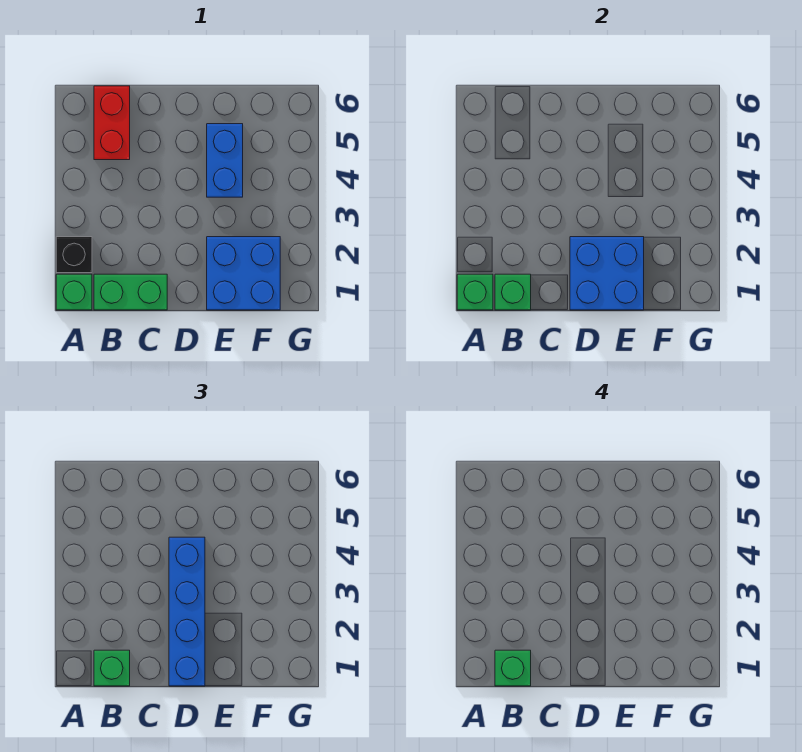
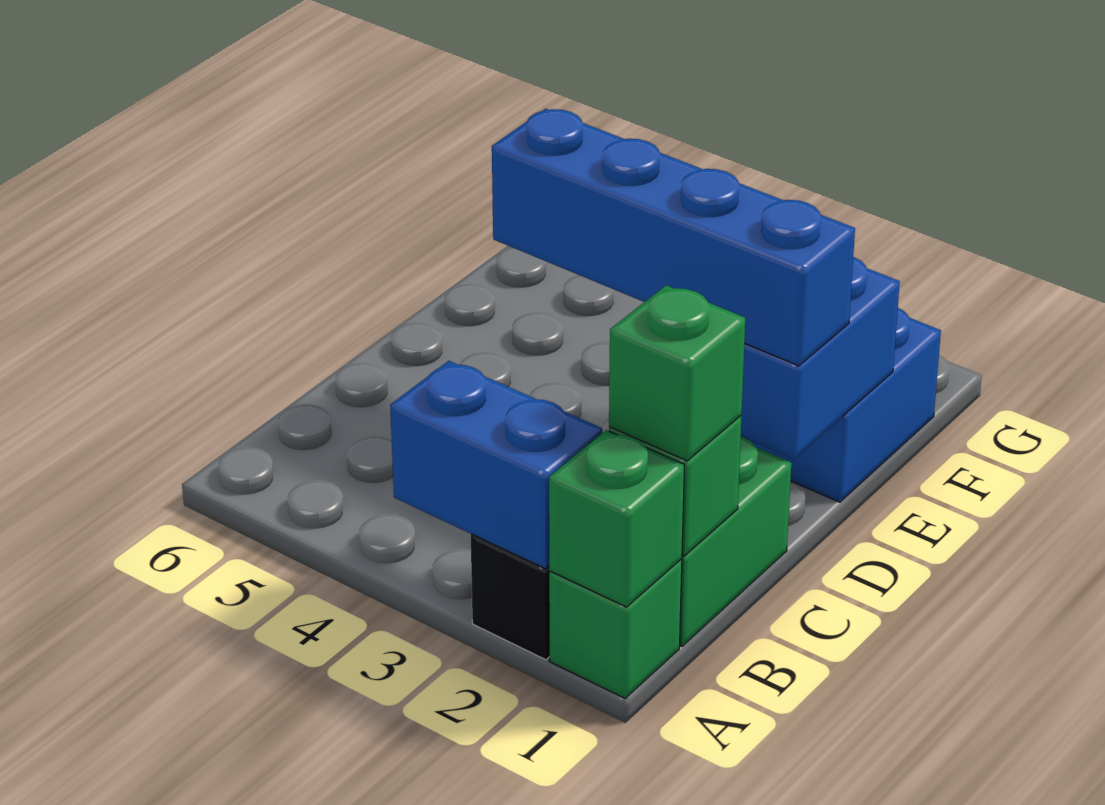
green 1x1 brick [495,650,531,686] -> none
red 1x2 brick [94,86,130,160] -> none
blue 1x2 brick [207,124,243,197] -> blue 1x2 brick moved to [390,361,602,569]

